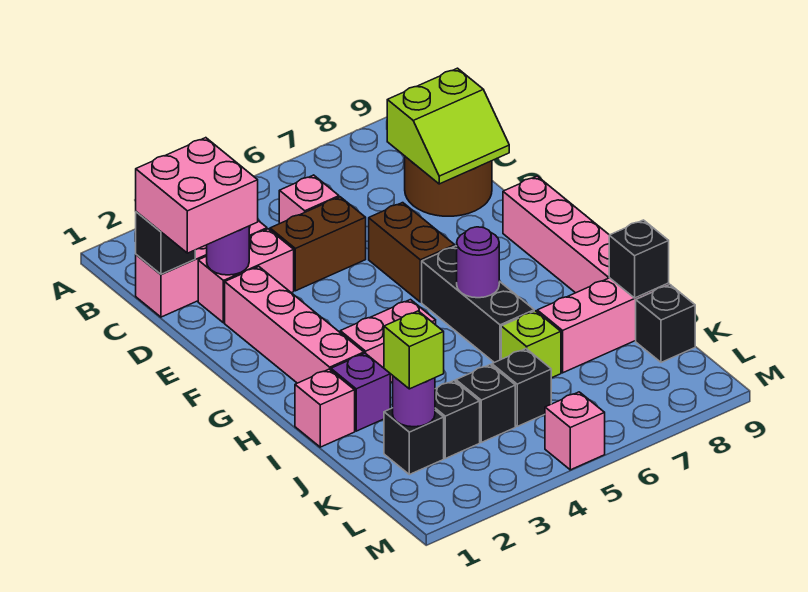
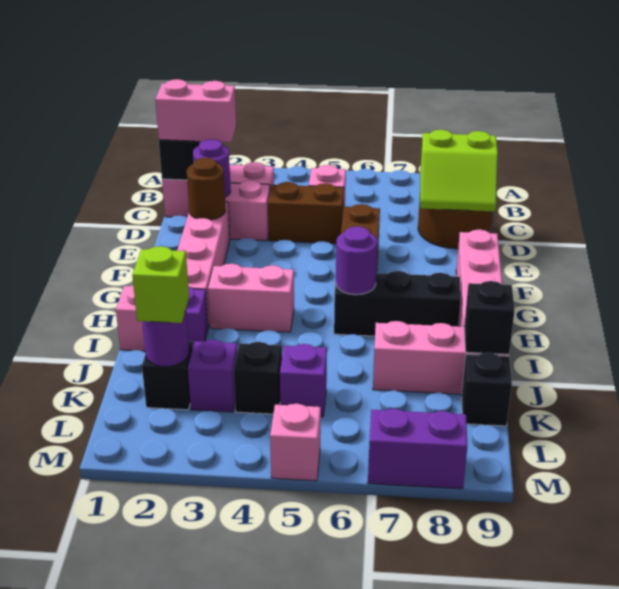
pink 2x2 brick [136,138,258,253] -> pink 1x2 brick [155,79,236,142]
none -> brown 1x1 round brick [187,158,226,220]
black 1x3 brick [422,246,534,363] -> black 1x3 brick turned to [334,271,461,336]
lime 1x1 brick [501,311,561,378] -> none
black 1x1 brick [435,381,480,458] -> purple 1x1 brick [188,340,237,412]
black 1x1 brick [492,349,551,426] -> purple 1x1 brick [280,344,327,417]
none -> purple 1x2 brick [368,409,468,489]

